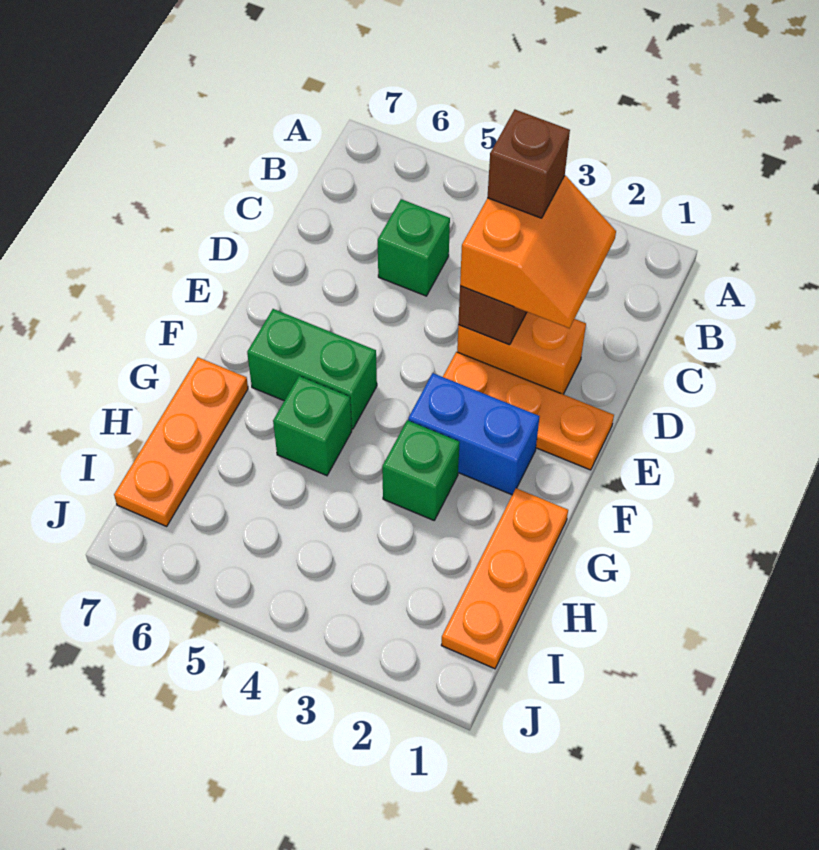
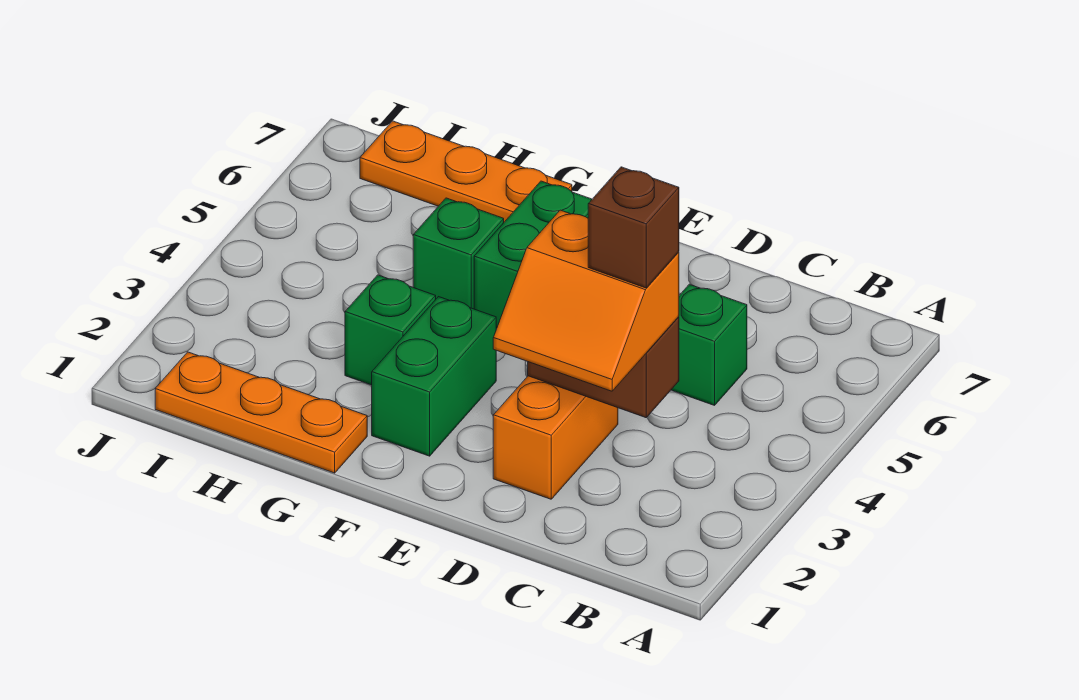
orange 1x3 plate [443,352,614,470] -> none
blue 1x2 brick [408,373,540,495] -> green 1x2 brick [372,297,497,456]

